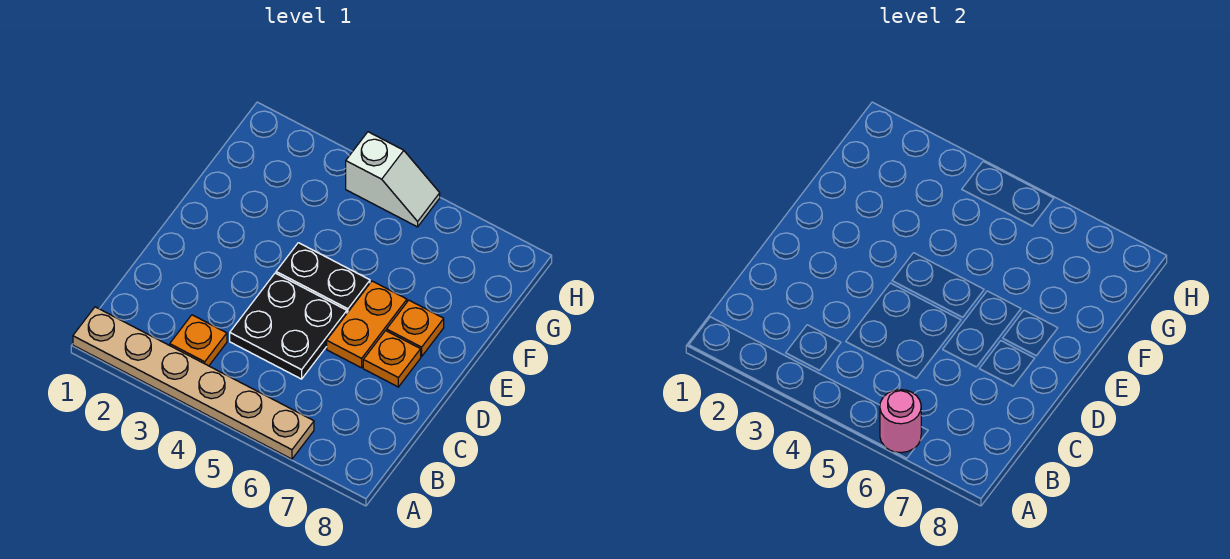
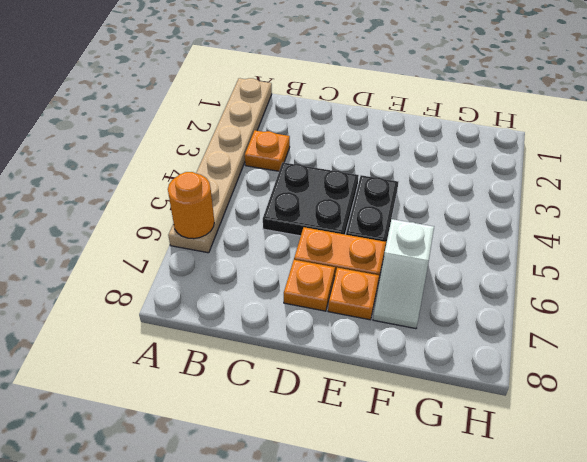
pink 1x1 round brick [880,390,921,453] -> orange 1x1 round brick [168,172,214,239]
white 1x2 slope [346,132,440,227] -> white 1x2 slope moved to [373,219,434,329]

